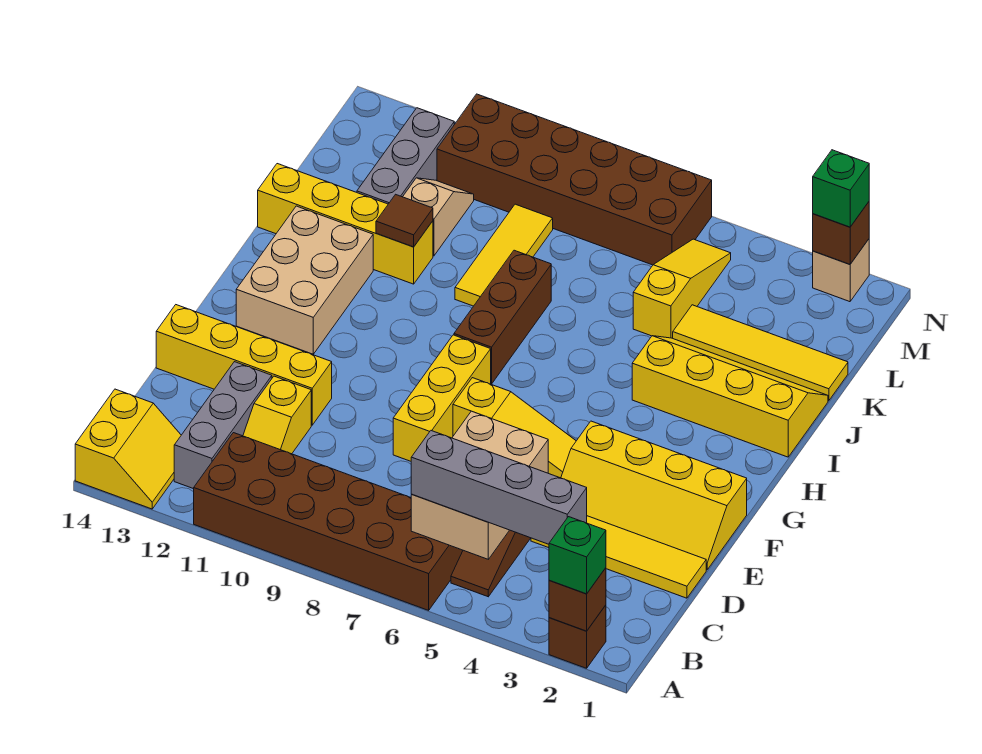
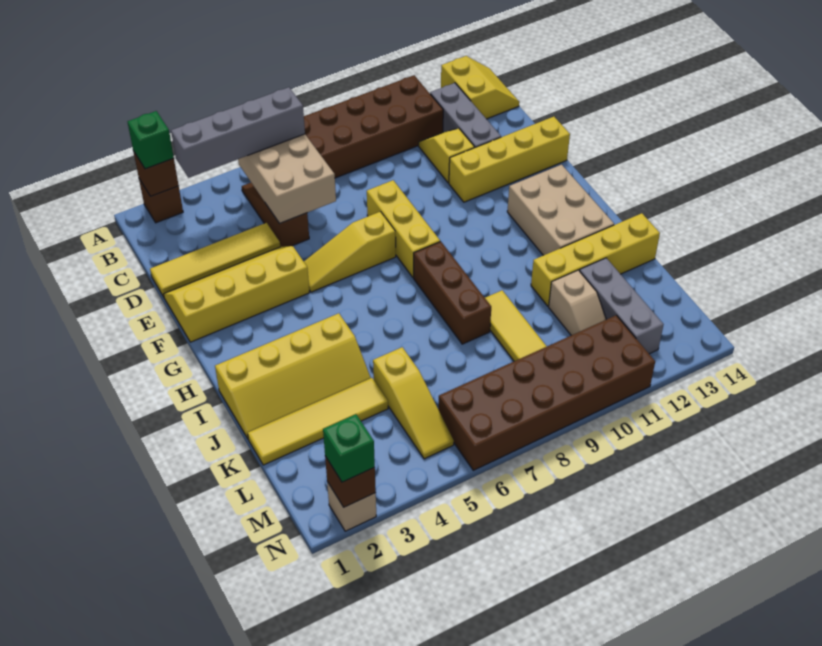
yellow 2x2 slope [75,389,181,509] -> yellow 2x2 slope turned to [441,56,519,119]
brown 1x1 tile [376,194,433,247] -> none

